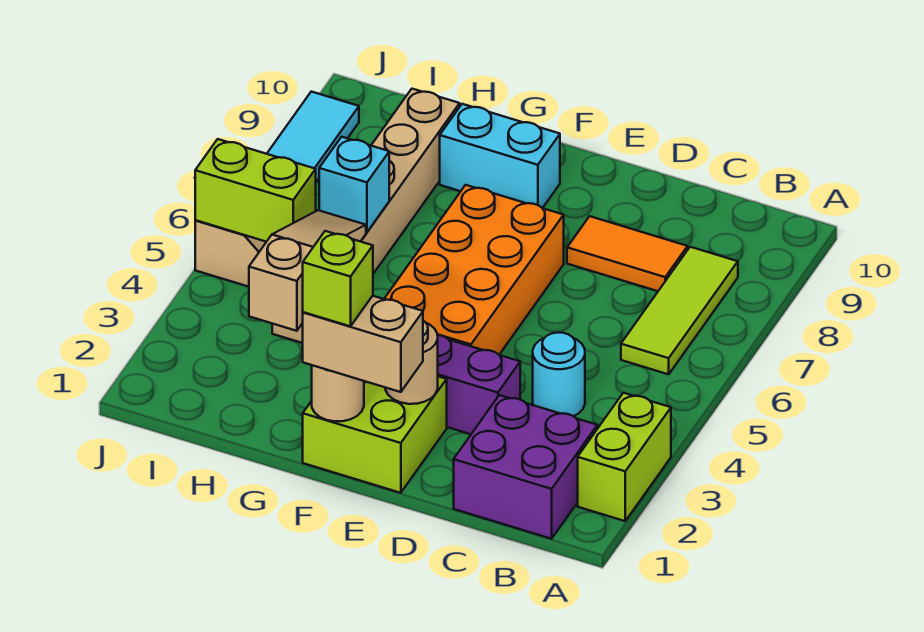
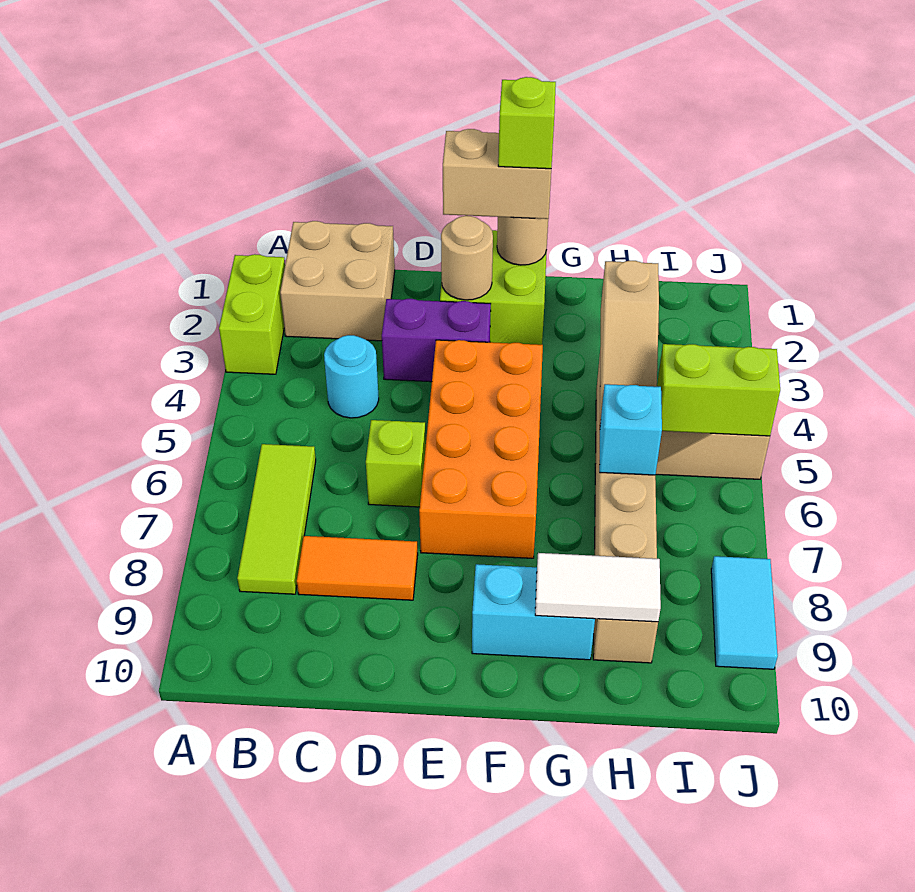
purple 2x2 brick [454,395,597,539] -> tan 2x2 brick [280,221,395,341]
none -> lime 1x1 brick [366,420,426,507]
none -> white 1x2 tile [535,553,661,622]

